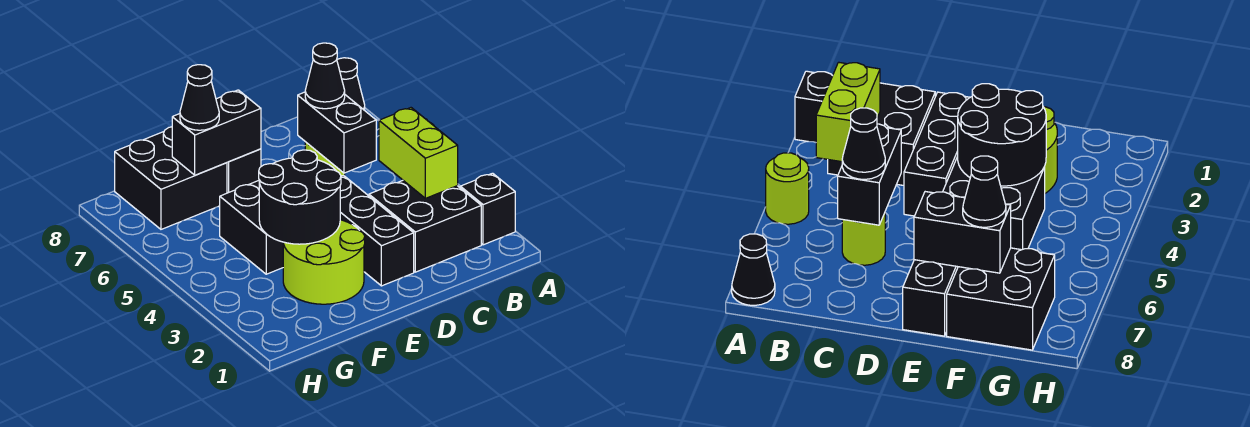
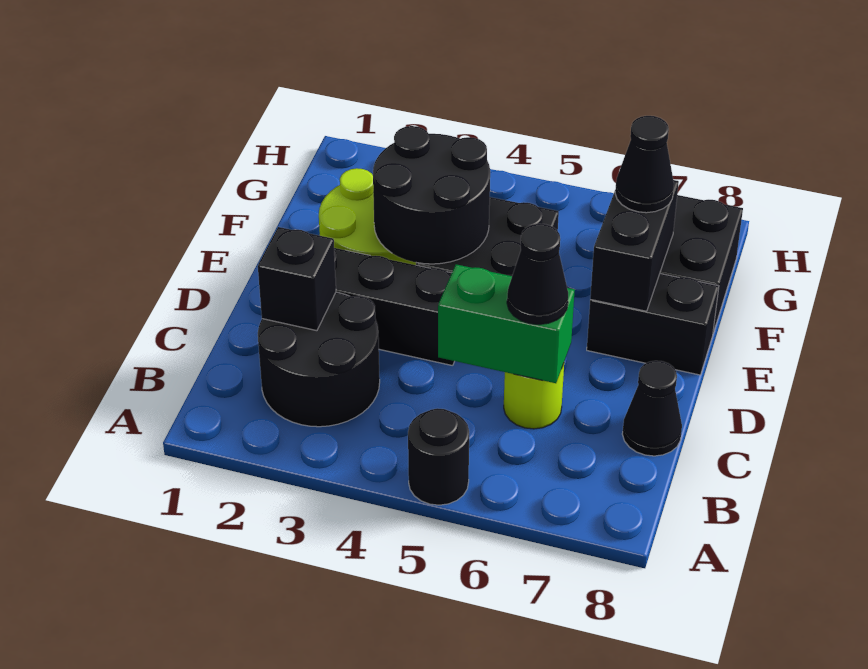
black 1x1 brick [460,173,515,245] -> black 1x1 brick moved to [258,227,336,331]
lime 1x1 round brick [766,153,809,224] -> black 1x1 round brick [408,408,469,505]
black 1x1 cone [337,58,365,110] -> black 1x1 cone moved to [622,361,682,456]
black 2x2 brick [369,181,481,272] -> black 2x2 round brick [258,292,380,427]
lime 1x2 brick [379,108,458,198] -> none
black 1x2 brick [298,92,376,173] -> green 1x2 brick [438,264,575,383]

